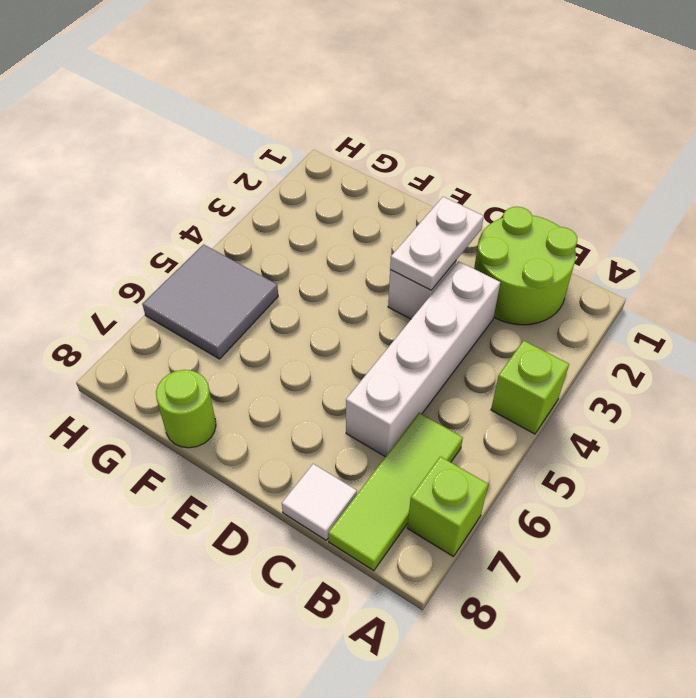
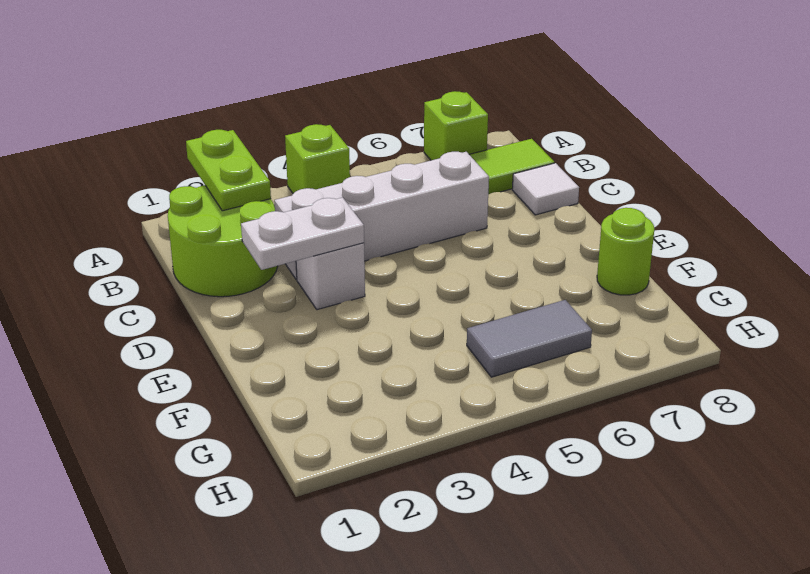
none -> lime 1x2 plate [186,130,271,211]
grey 2x2 tile [142,244,278,359] -> grey 1x2 tile [467,300,592,377]

